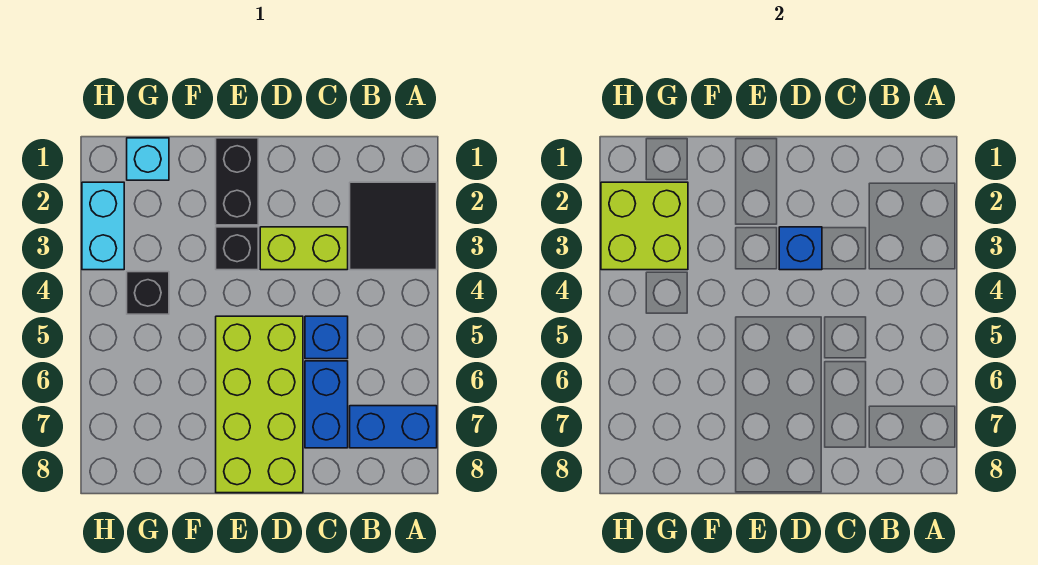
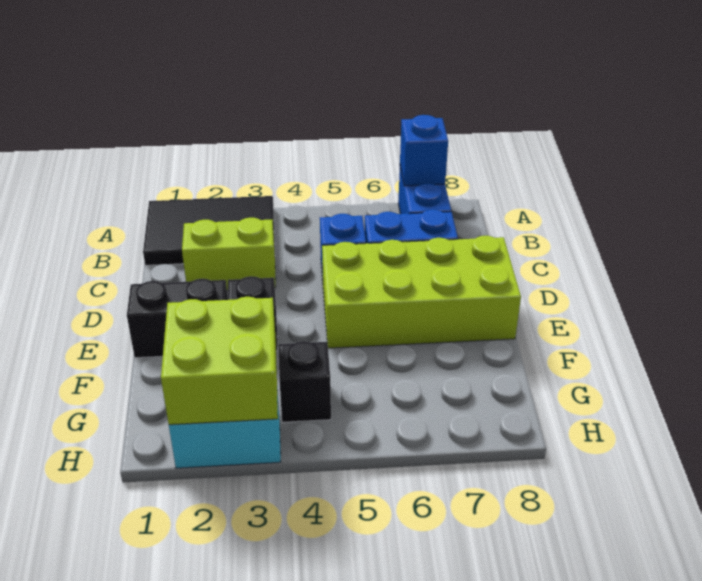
black 2x2 tile [350,182,437,270] -> black 2x3 tile [143,196,275,265]
lime 1x2 brick [260,227,348,270] -> lime 1x2 brick turned to [182,218,276,290]
blue 1x1 brick [779,227,822,270] -> blue 1x1 brick moved to [400,115,448,186]
cyan 1x1 brick [127,138,169,180] -> none

